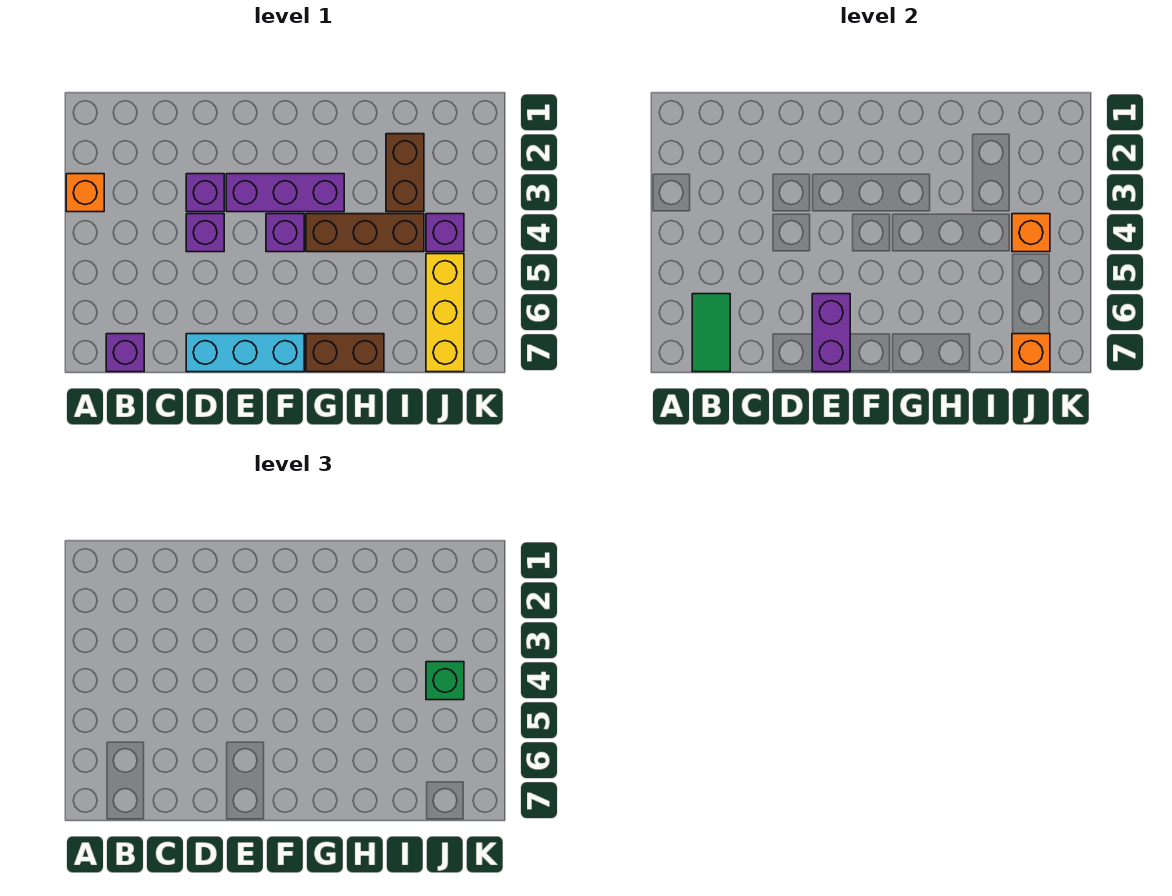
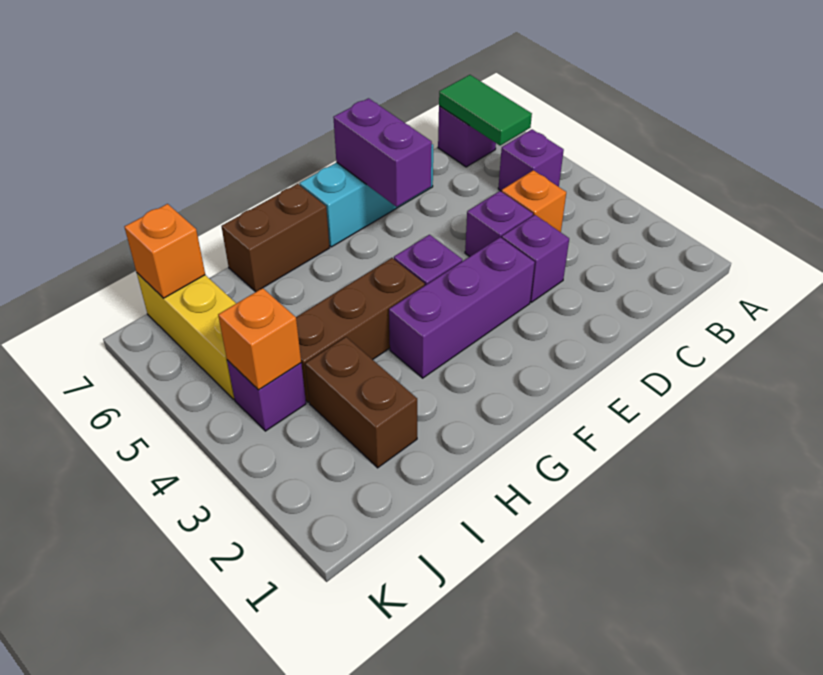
orange 1x1 brick [66,174,104,212] -> orange 1x1 brick moved to [501,170,566,232]
none -> purple 1x1 brick [498,130,564,191]
green 1x1 brick [426,662,464,700] -> none

